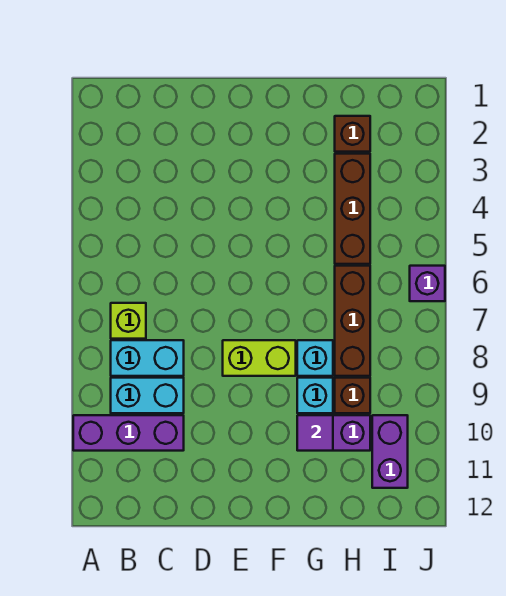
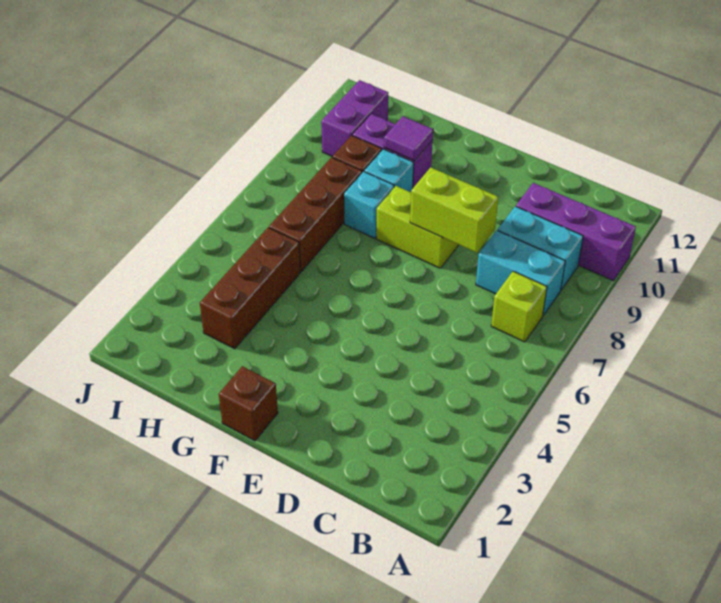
none -> lime 1x2 brick [410,167,498,253]
brown 1x1 brick [335,116,370,152] -> brown 1x1 brick moved to [219,366,278,441]
purple 1x1 brick [410,266,445,301] -> none

